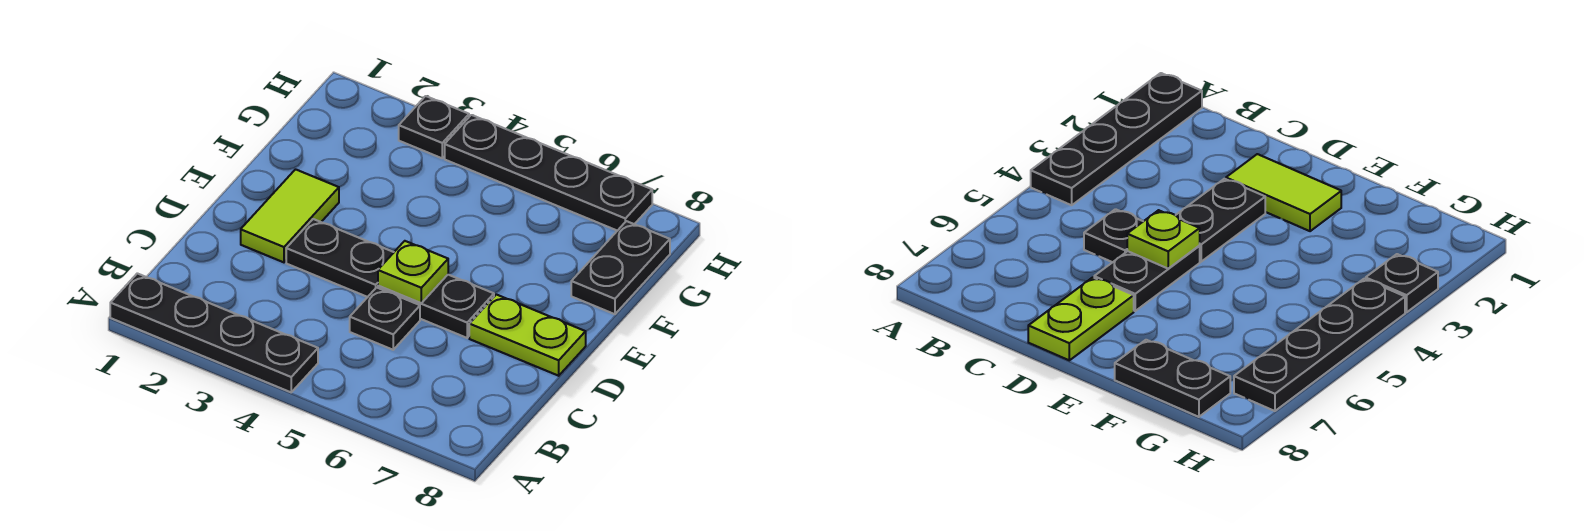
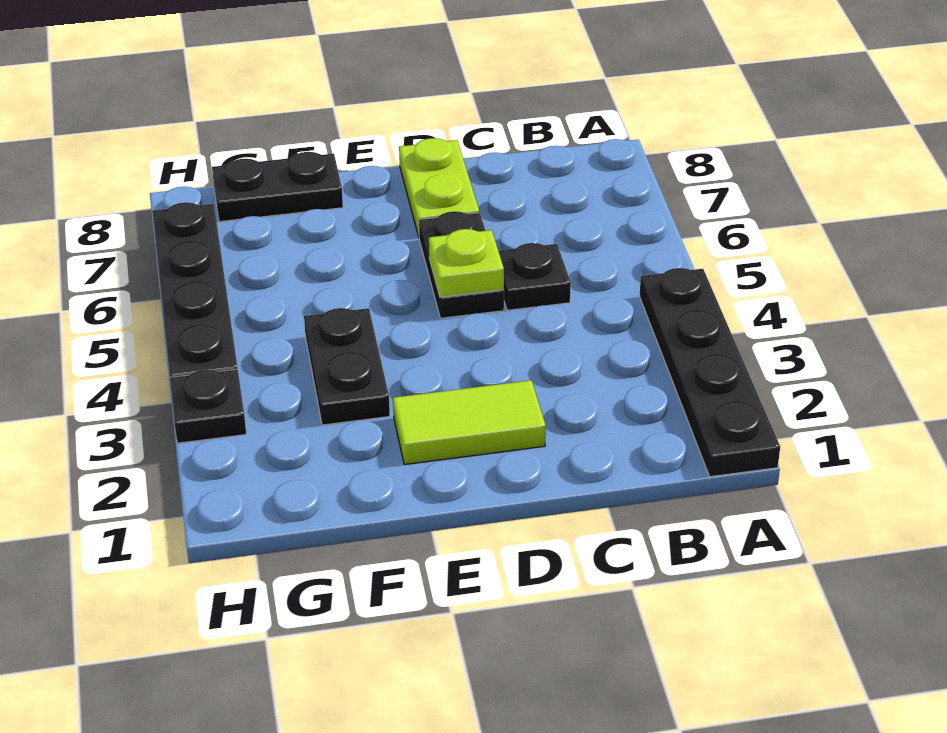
black 1x2 plate [286,219,394,297] -> black 1x2 plate moved to [304,308,390,425]

